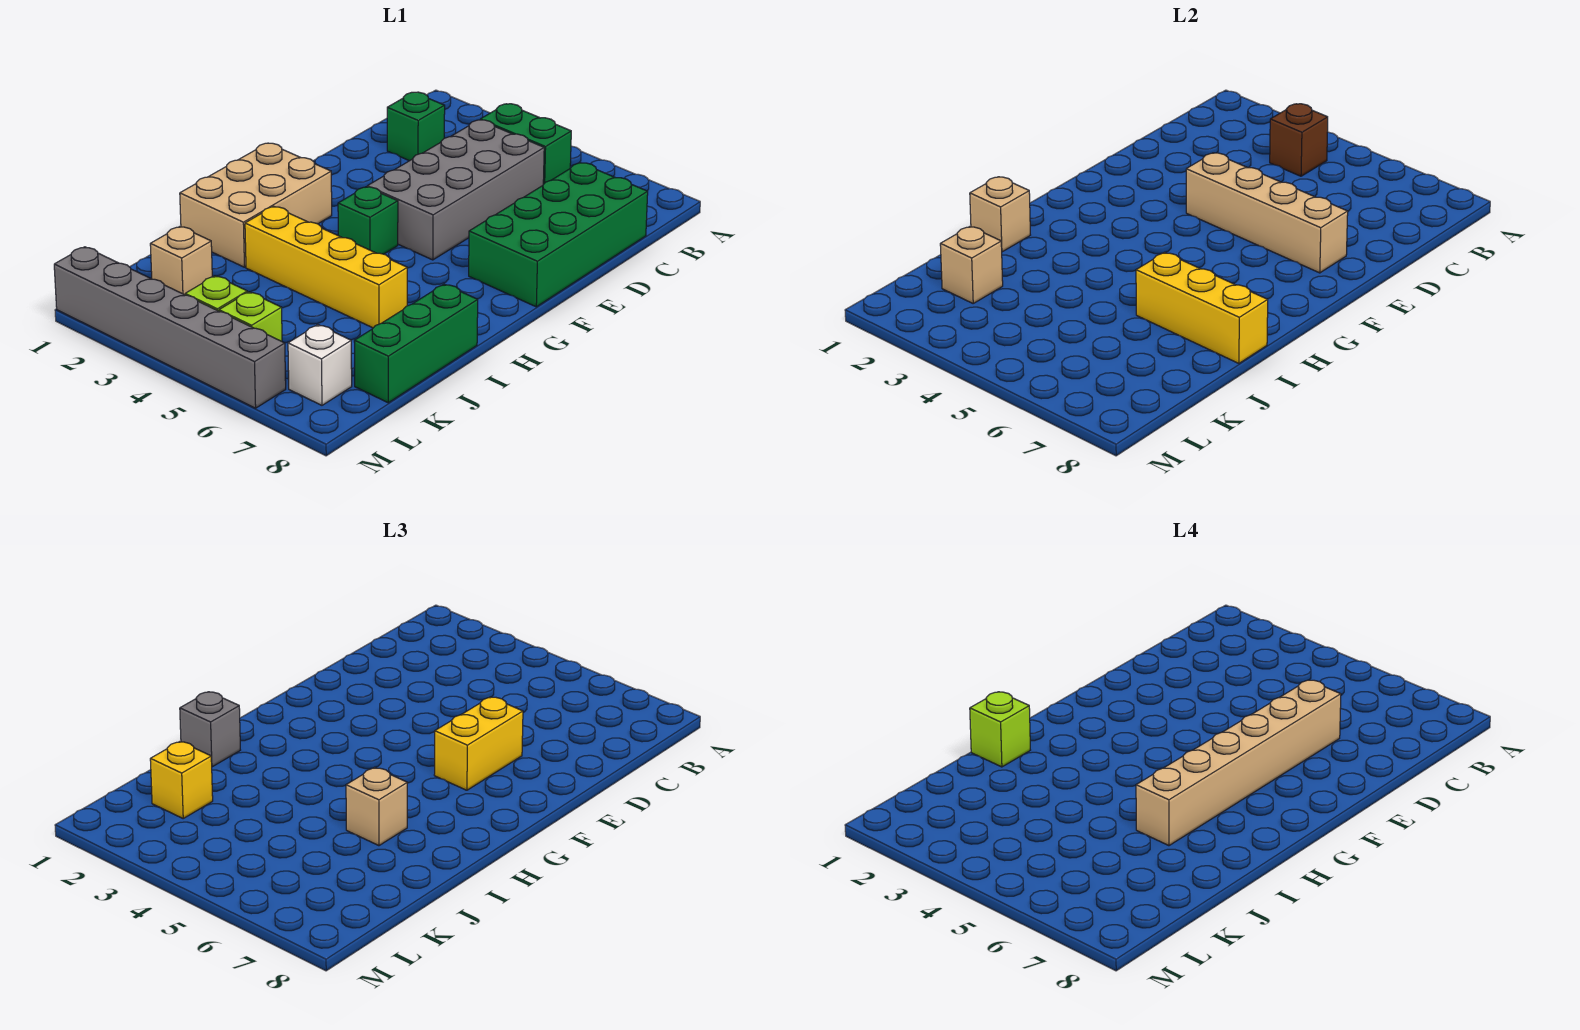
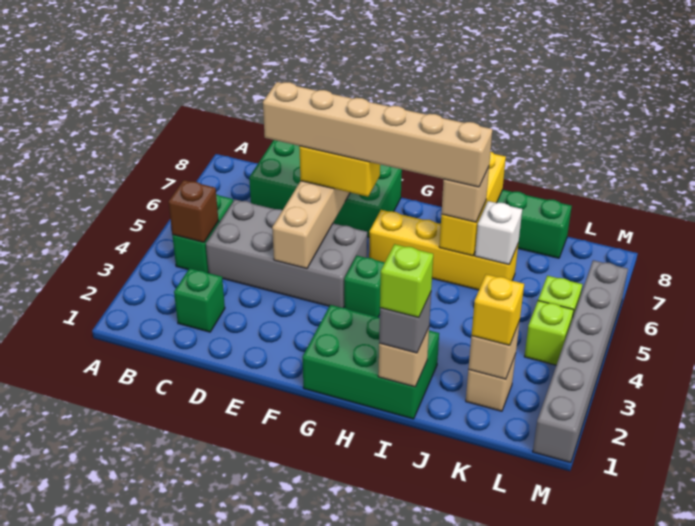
tan 2x3 brick [180,143,332,267] -> green 2x3 brick [302,305,439,419]
yellow 1x4 brick [245,206,407,328] -> yellow 1x4 brick turned to [369,210,518,290]
white 1x1 brick [288,325,352,405] -> white 1x1 brick moved to [475,201,522,265]

